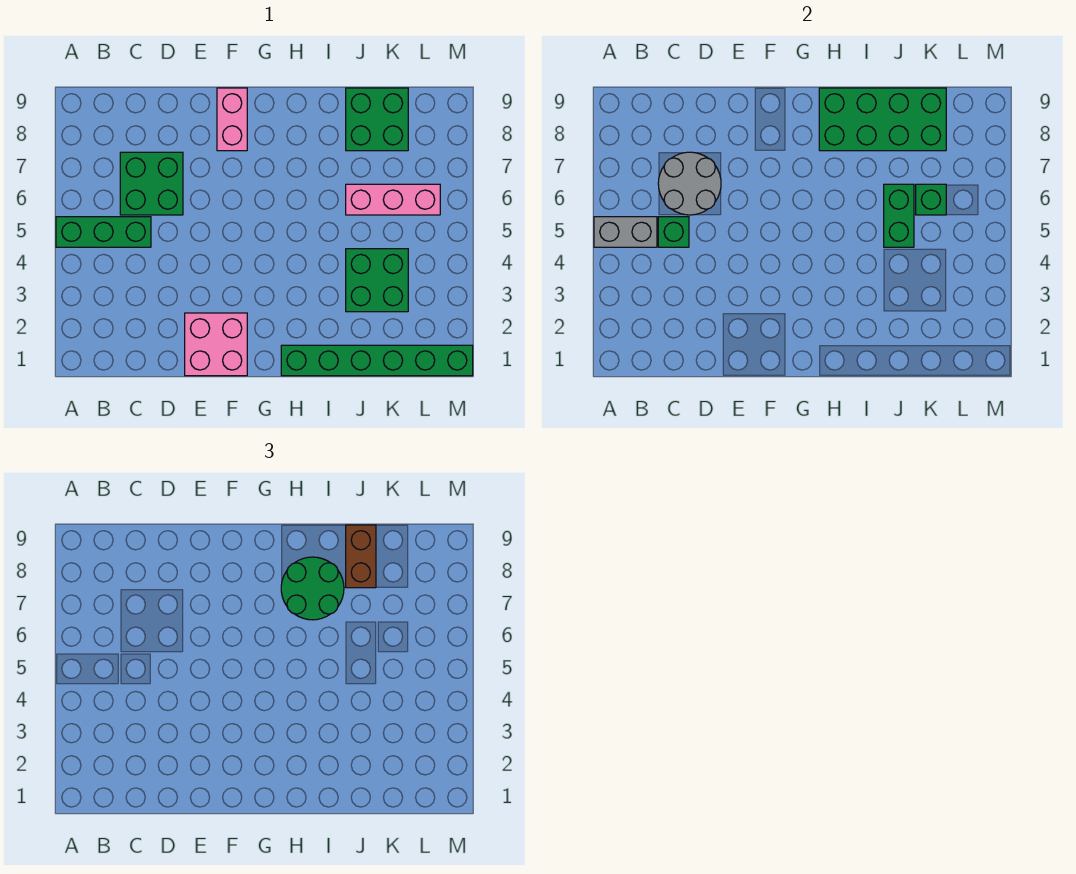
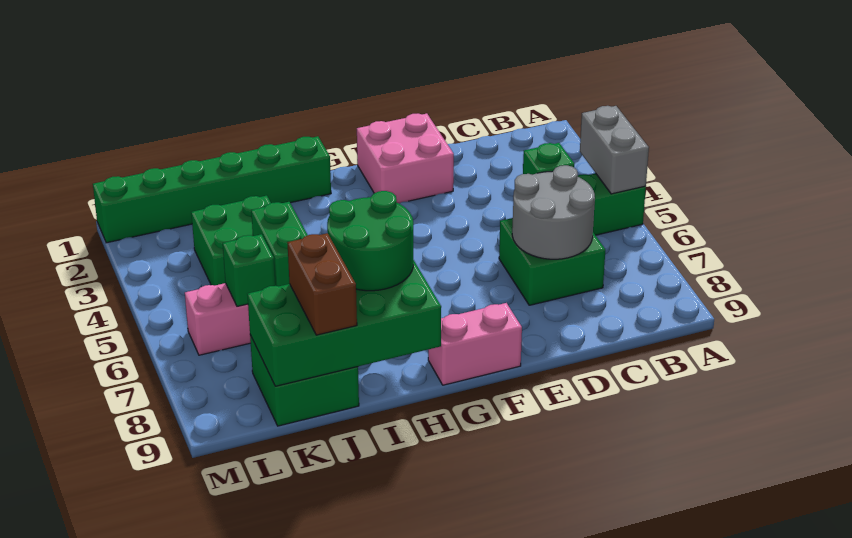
grey 1x2 brick [594,217,657,247] -> grey 1x2 brick turned to [580,106,649,194]
pink 1x2 brick [217,88,247,151] -> pink 1x2 brick turned to [428,303,522,385]

